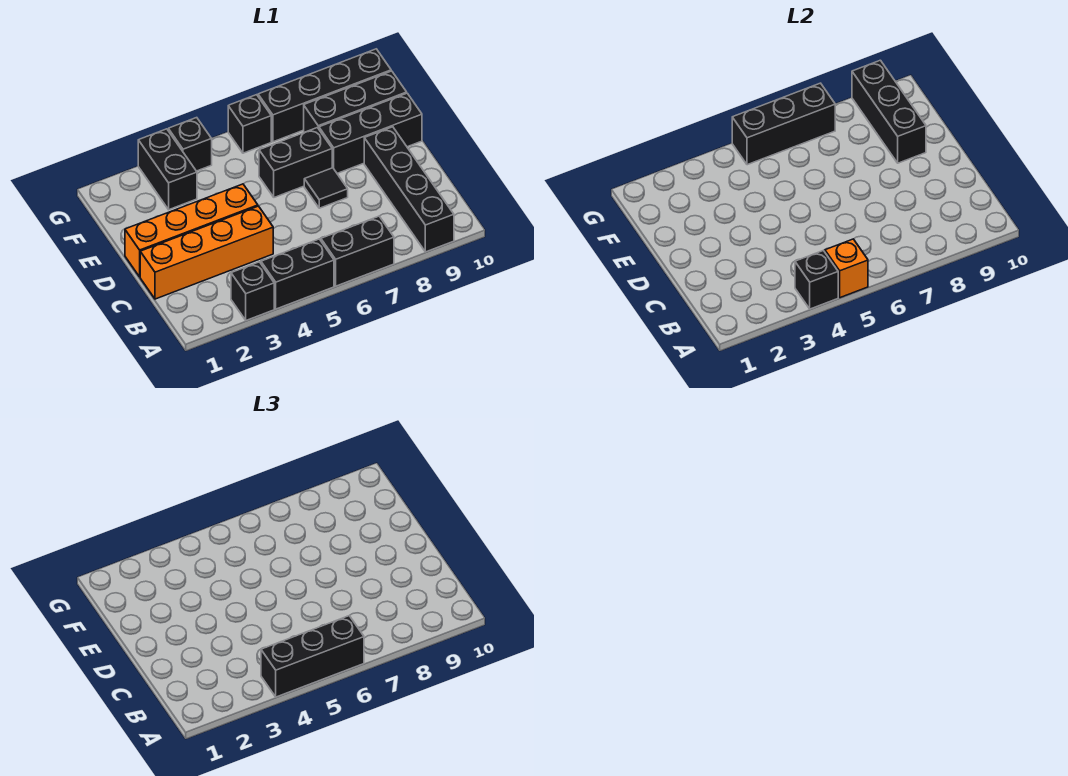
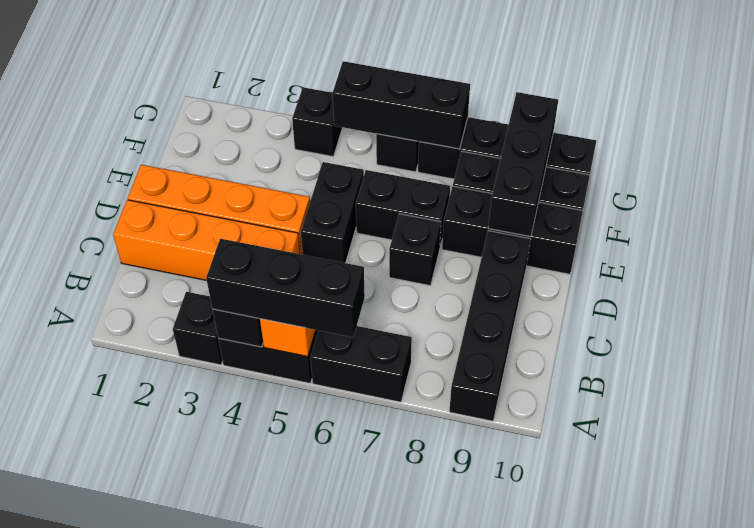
black 1x1 tile [304,168,348,208] -> black 1x1 brick [389,214,441,286]
black 1x2 brick [138,129,197,210] -> black 1x2 brick moved to [301,162,364,263]

